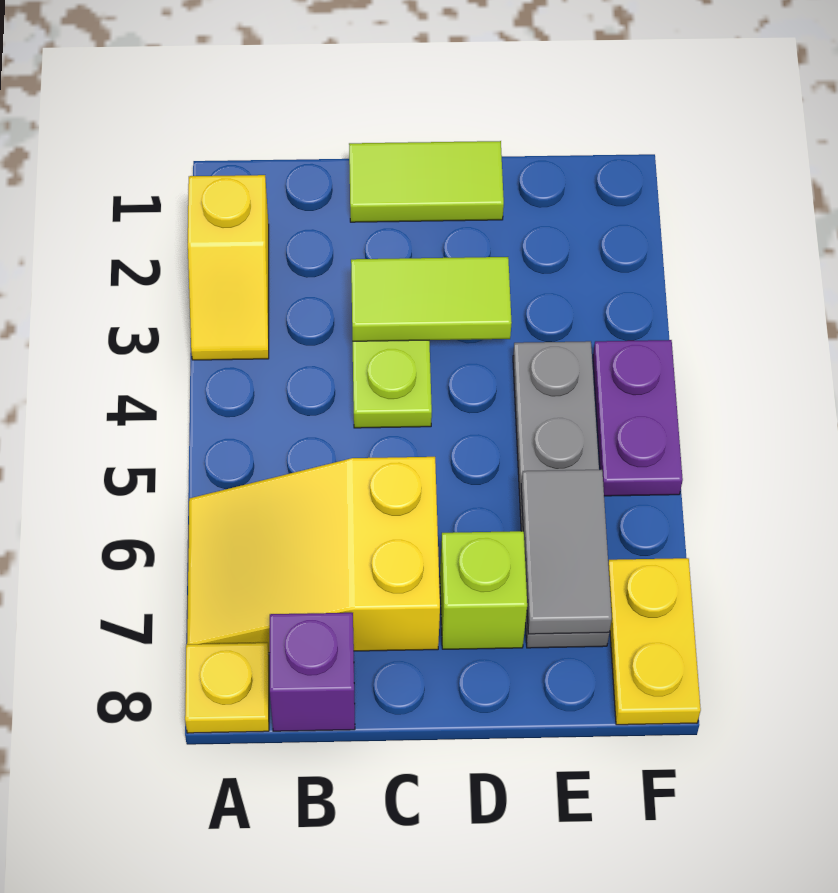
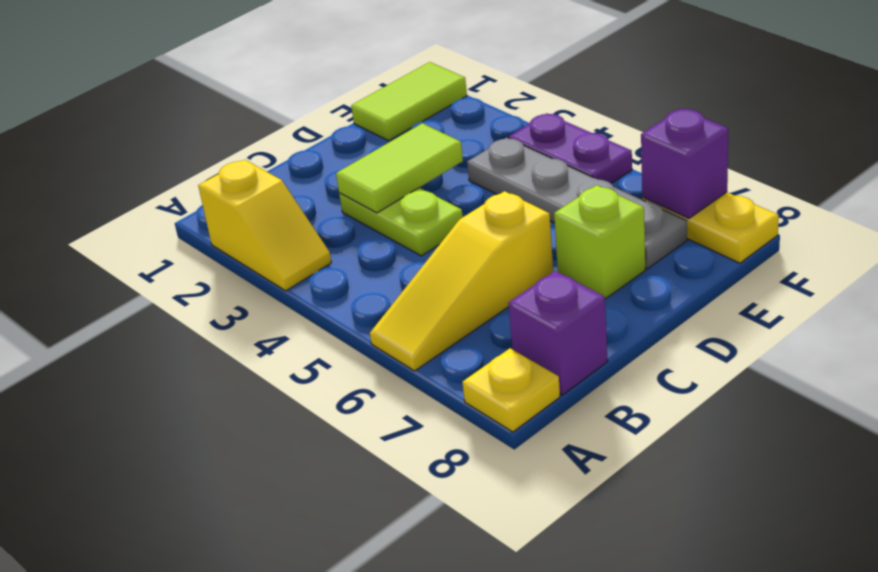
yellow 2x3 slope [187,457,440,653] -> yellow 1x3 slope [370,191,553,371]
lime 1x2 tile [349,141,504,222] -> lime 1x2 tile moved to [351,62,467,141]
grey 1x2 tile [521,470,612,634] -> none
none -> purple 1x1 brick [641,109,728,218]

